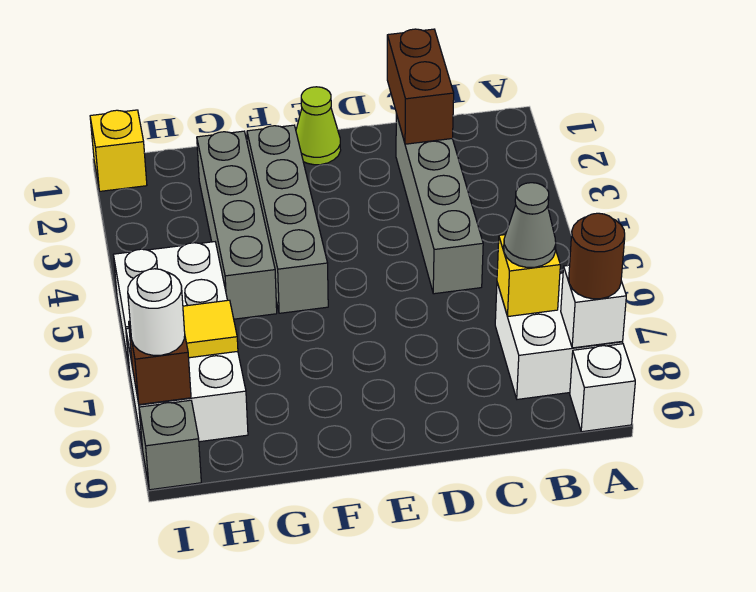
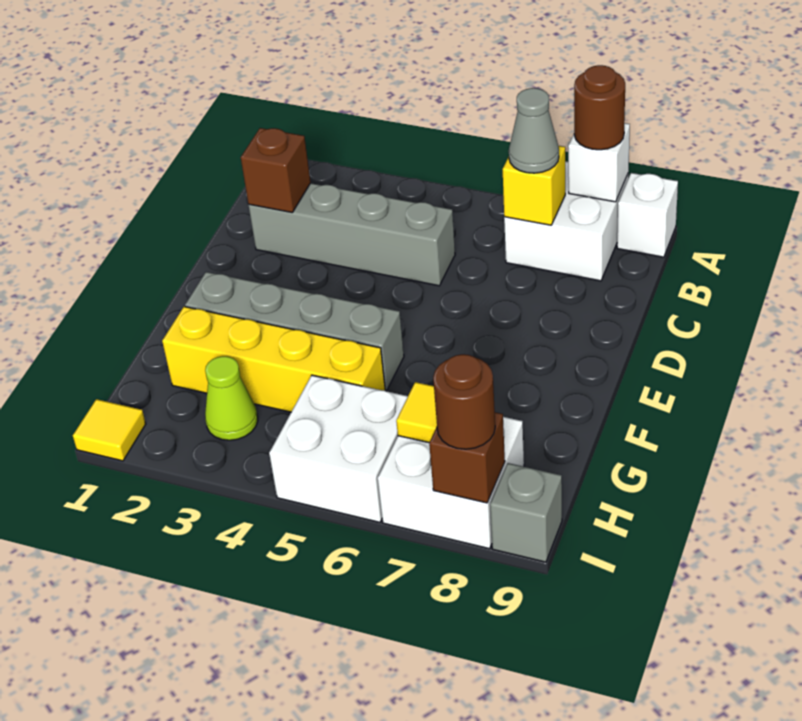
brown 1x2 brick [387,29,454,144] -> brown 1x1 brick [241,128,311,212]
lime 1x1 cone [296,87,341,165] -> lime 1x1 cone moved to [205,356,258,440]
grey 1x4 brick [197,131,277,319] -> yellow 1x4 brick [162,307,385,412]
yellow 1x1 brick [90,110,147,191] -> yellow 1x1 tile [73,399,146,461]
white 1x1 round brick [128,269,185,355] -> brown 1x1 round brick [433,354,495,449]

